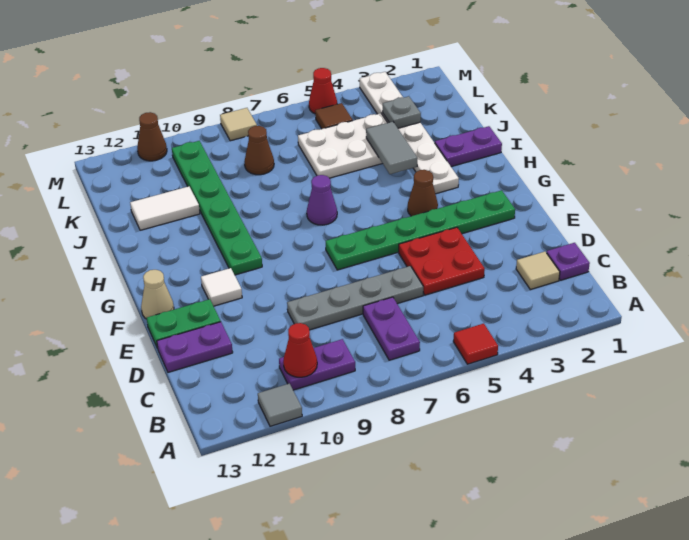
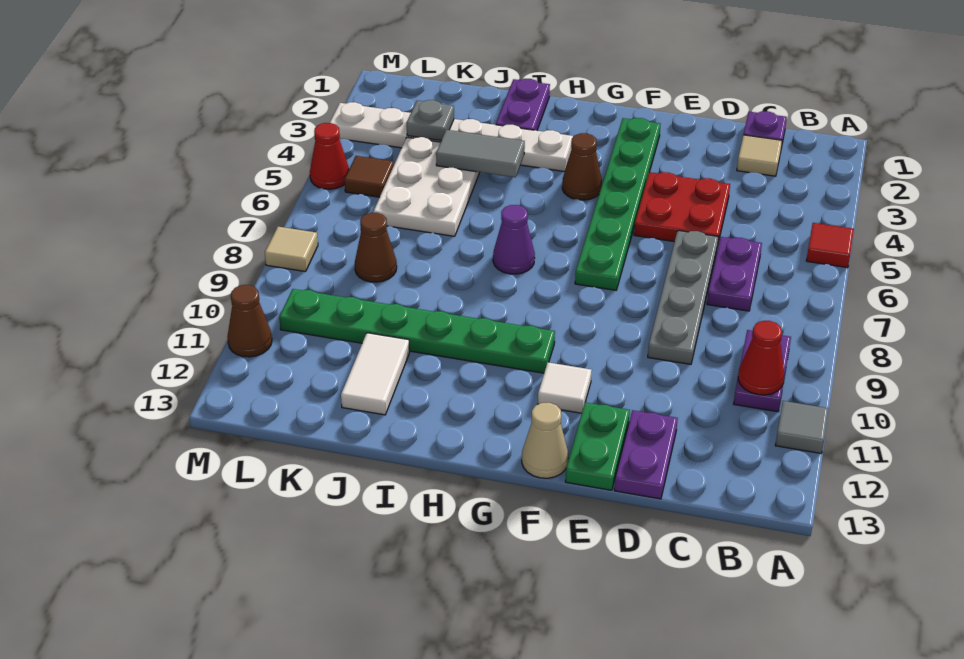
purple 1x2 plate [363,297,420,360] -> purple 1x2 plate turned to [707,237,762,311]

